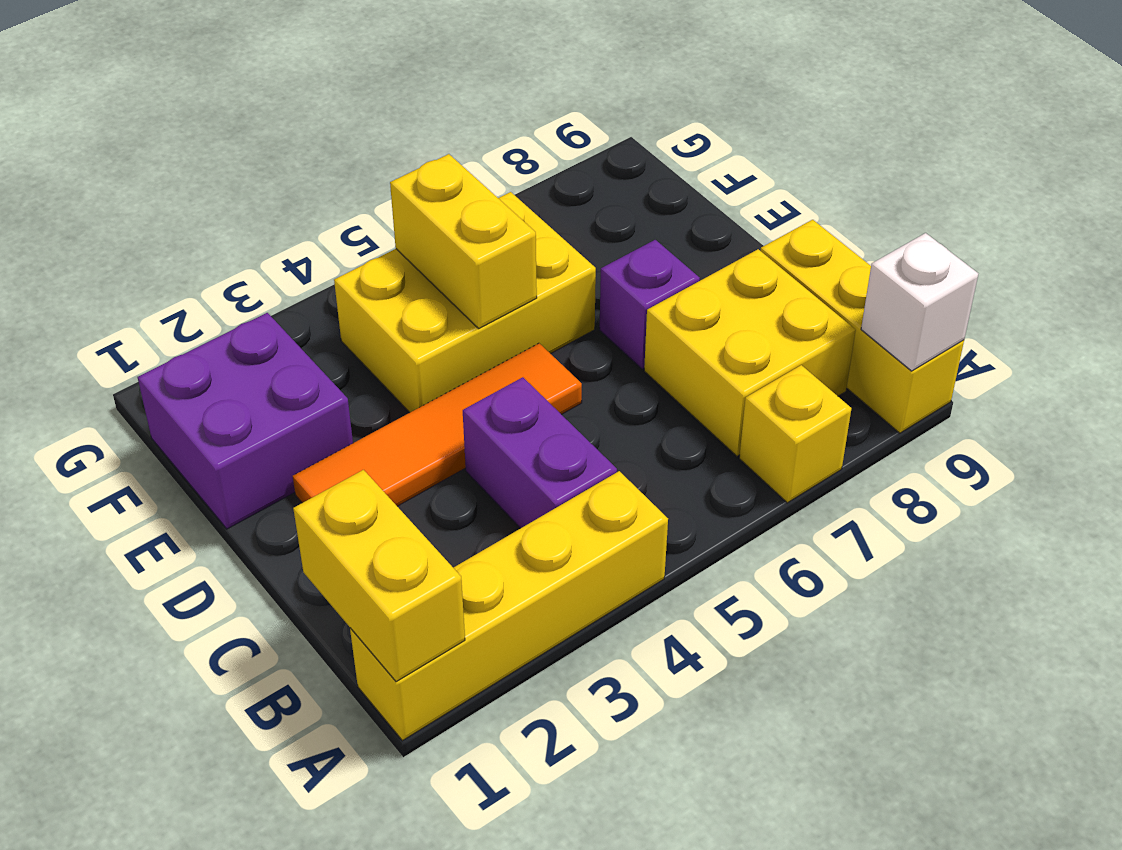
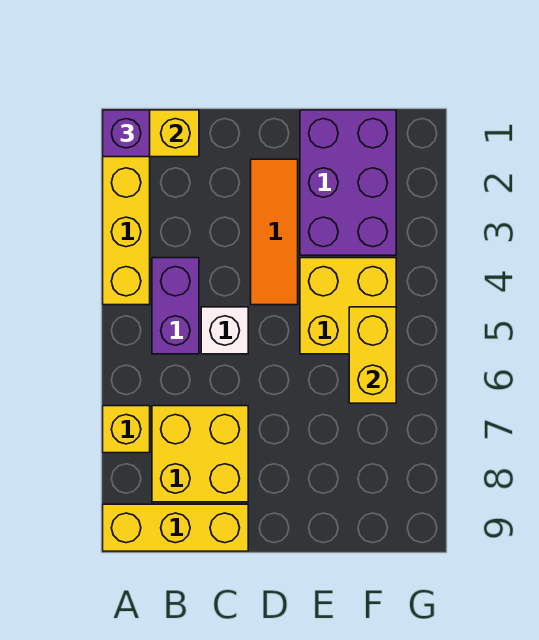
white 1x1 brick [861,233,978,371] -> white 1x1 brick moved to [201,307,248,354]
purple 1x2 brick [463,377,617,528] -> purple 1x2 brick turned to [152,258,199,354]
orange 1x4 tile [293,343,582,506] -> orange 1x3 tile [251,159,298,305]
purple 1x1 brick [600,240,700,369] -> purple 1x1 brick moved to [103,110,150,157]
purple 2x2 brick [137,313,353,529] -> purple 2x3 brick [300,110,396,255]
yellow 2x3 brick [334,192,596,413] -> yellow 2x2 brick [300,258,396,354]
yellow 1x2 brick [390,154,537,328] -> yellow 1x2 brick turned to [349,307,396,403]

